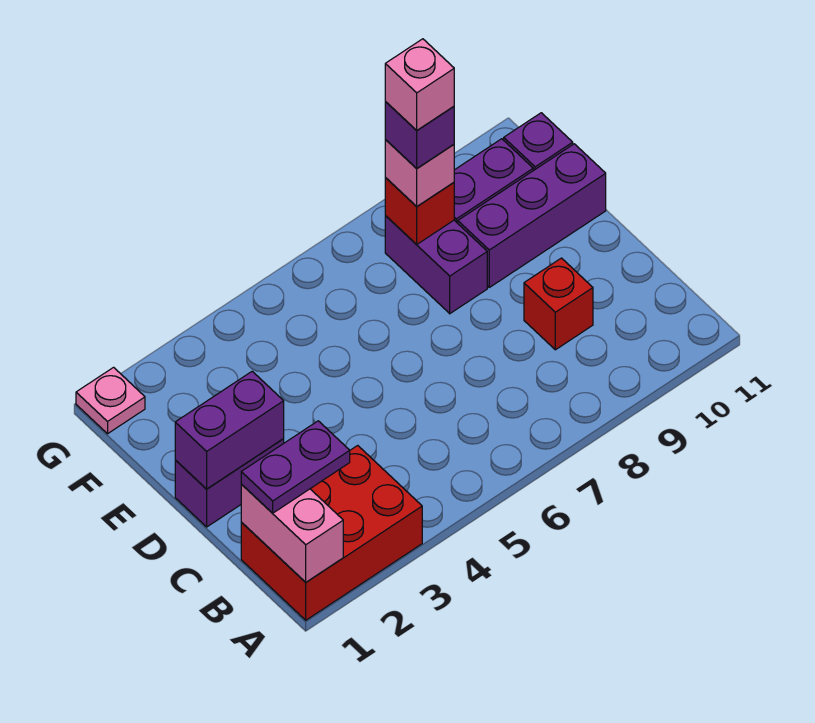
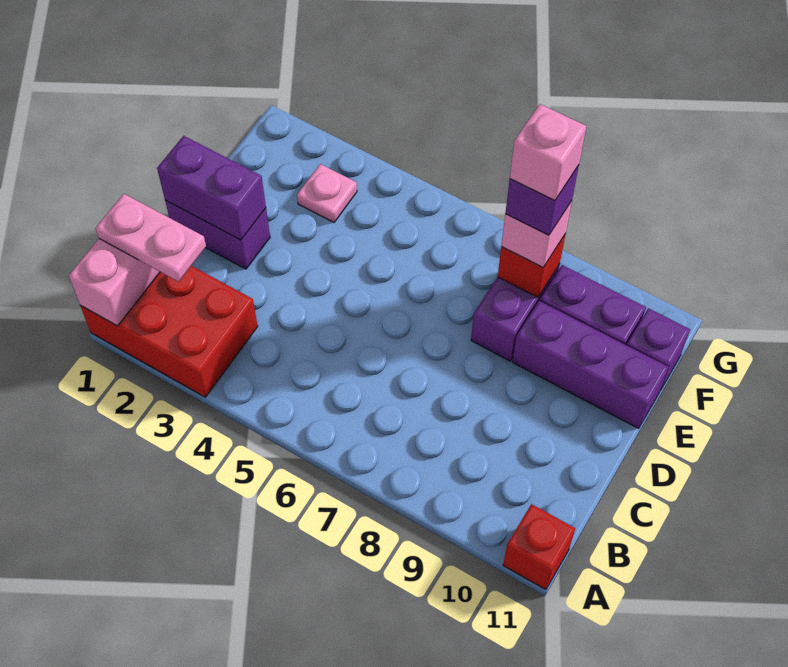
purple 1x2 plate [241,421,350,513] -> pink 1x2 plate [96,194,206,282]
red 1x1 brick [524,258,593,350] -> red 1x1 brick moved to [503,504,575,590]
pink 1x1 plate [76,367,145,434] -> pink 1x1 plate moved to [297,164,357,222]

